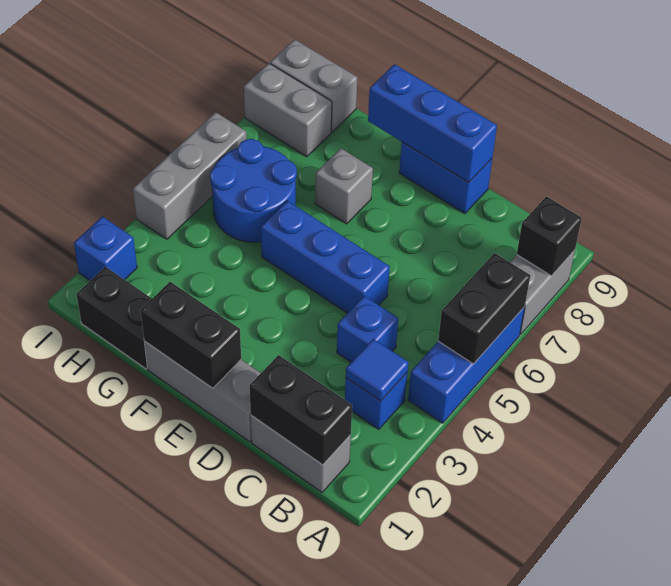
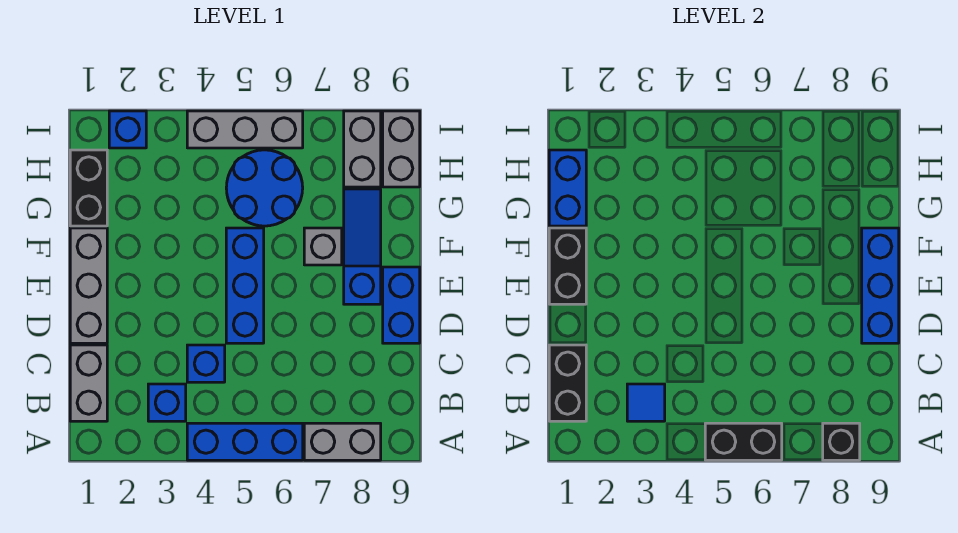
none -> blue 1x3 slope [344,189,381,304]
none -> blue 1x2 brick [549,150,586,226]

